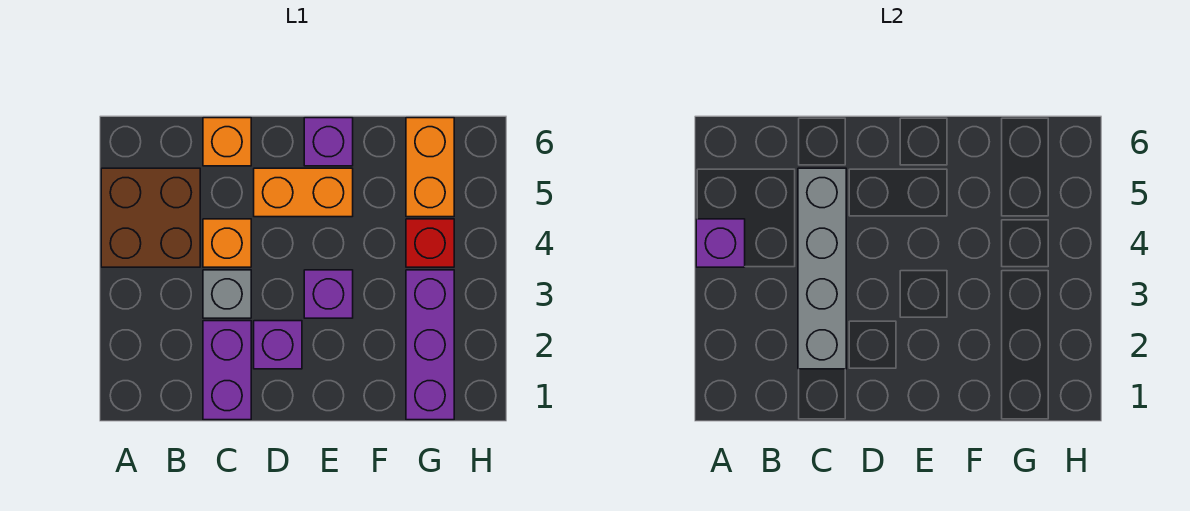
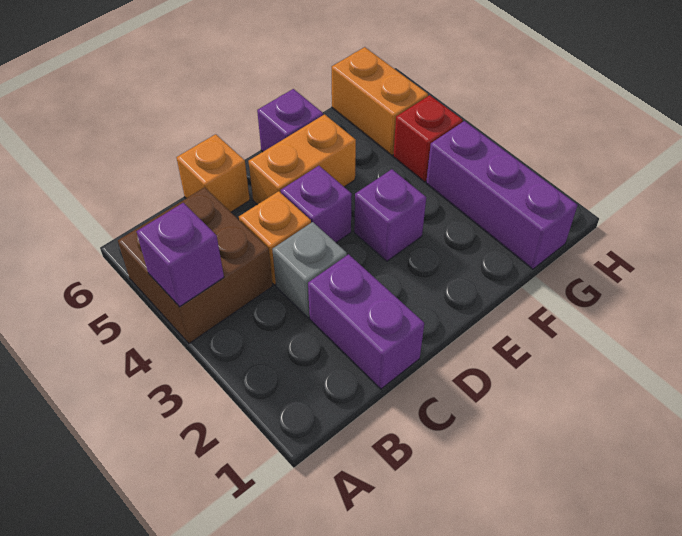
grey 1x4 brick [798,168,846,369] -> none
purple 1x1 brick [254,321,302,369] -> purple 1x1 brick moved to [281,166,352,243]

